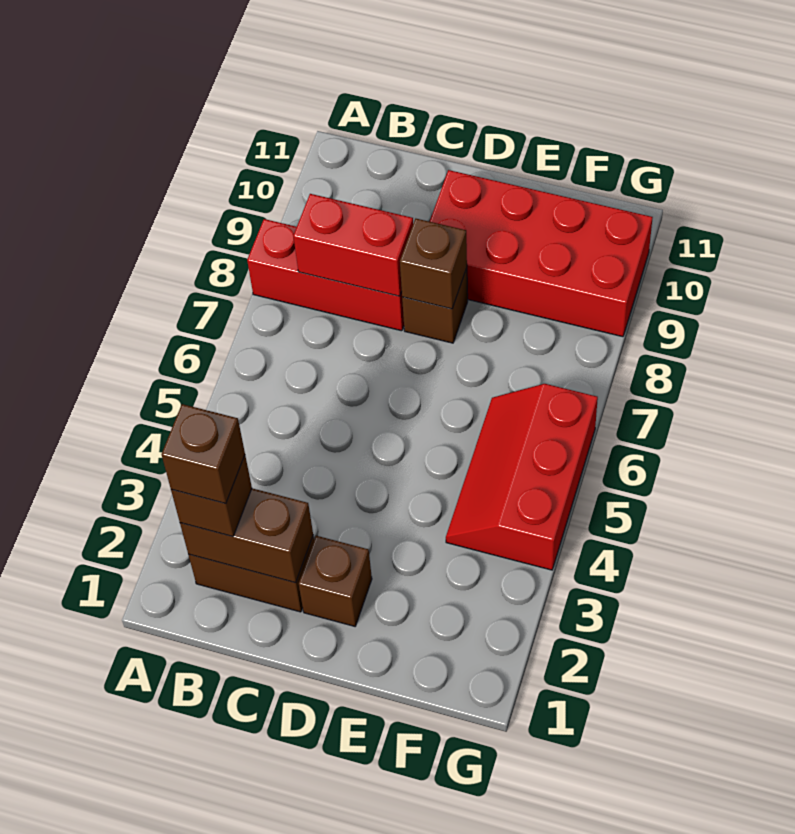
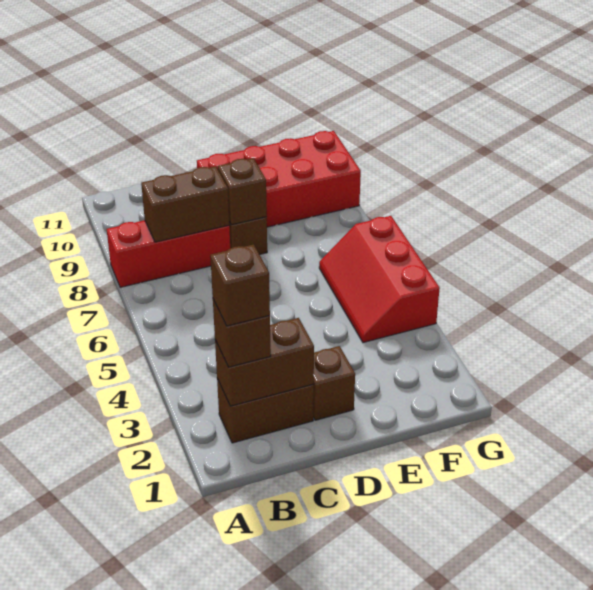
red 1x2 brick [293,194,413,296] -> brown 1x2 brick [141,166,229,242]

